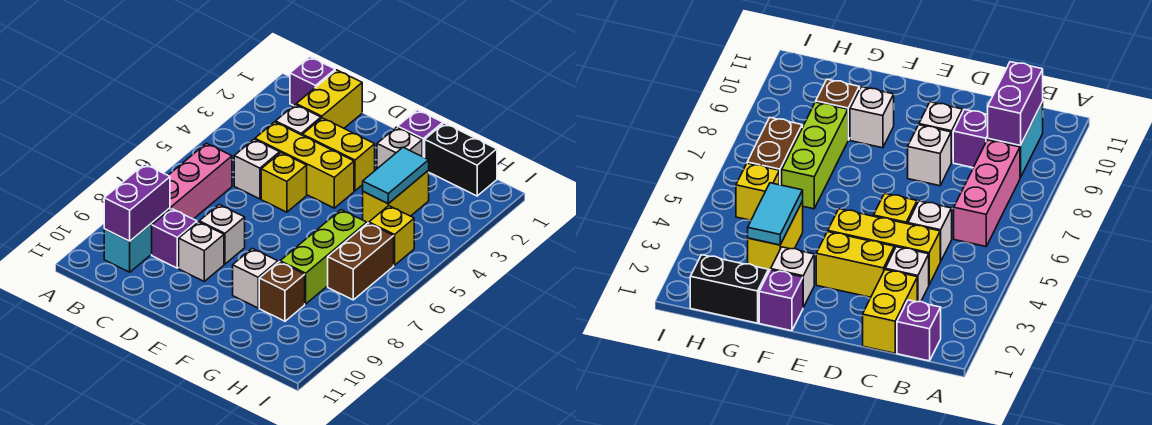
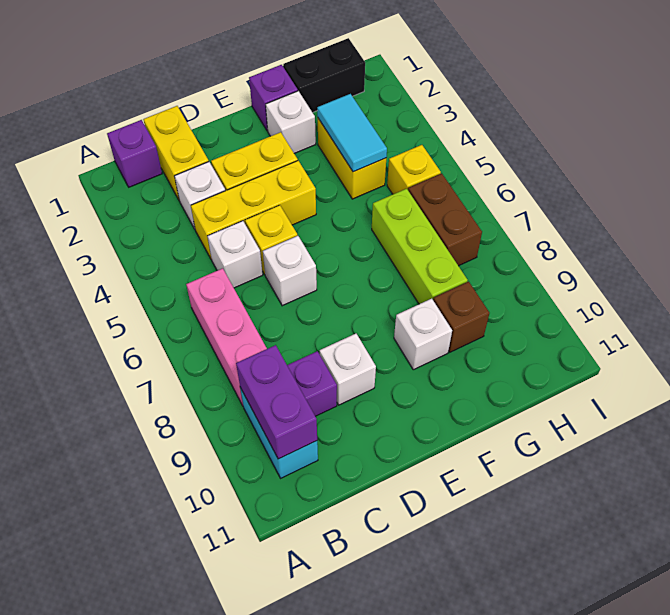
white 1x1 brick [199,205,245,264] -> white 1x1 brick moved to [263,236,317,306]

